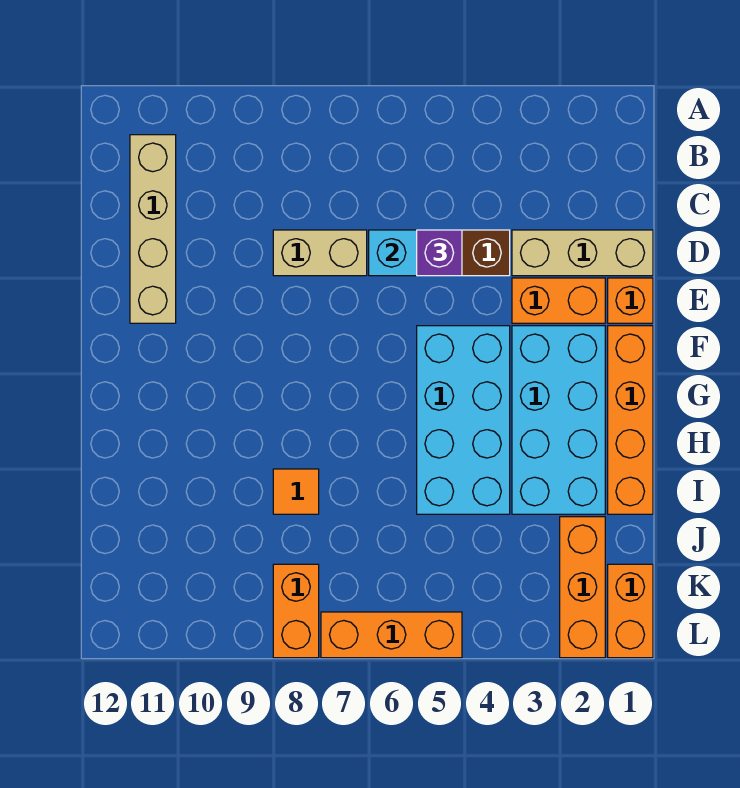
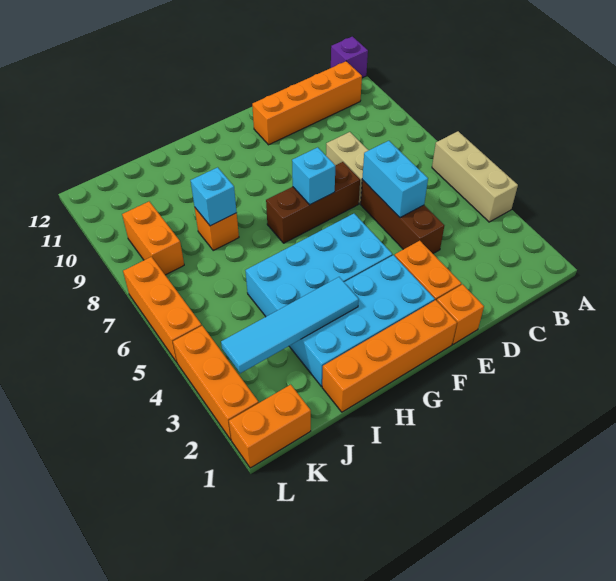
tan 1x4 brick [130,135,176,323] -> orange 1x4 brick [252,61,362,145]
tan 1x3 brick [512,230,653,276] -> tan 1x3 brick moved to [432,131,518,222]
purple 1x1 brick [417,230,462,276] -> purple 1x1 brick moved to [331,37,368,78]
none -> brown 1x3 brick [266,162,360,243]
none -> cyan 1x1 brick [292,147,335,205]
none -> cyan 1x4 tile [221,277,359,373]
orange 1x1 tile [273,469,319,514] -> orange 1x1 brick [195,208,239,250]
none -> cyan 1x1 brick [191,167,237,226]
orange 1x3 brick [560,517,605,658] -> orange 1x3 brick turned to [173,326,259,440]
orange 1x2 brick [273,564,319,658] -> orange 1x2 brick turned to [122,202,184,275]

